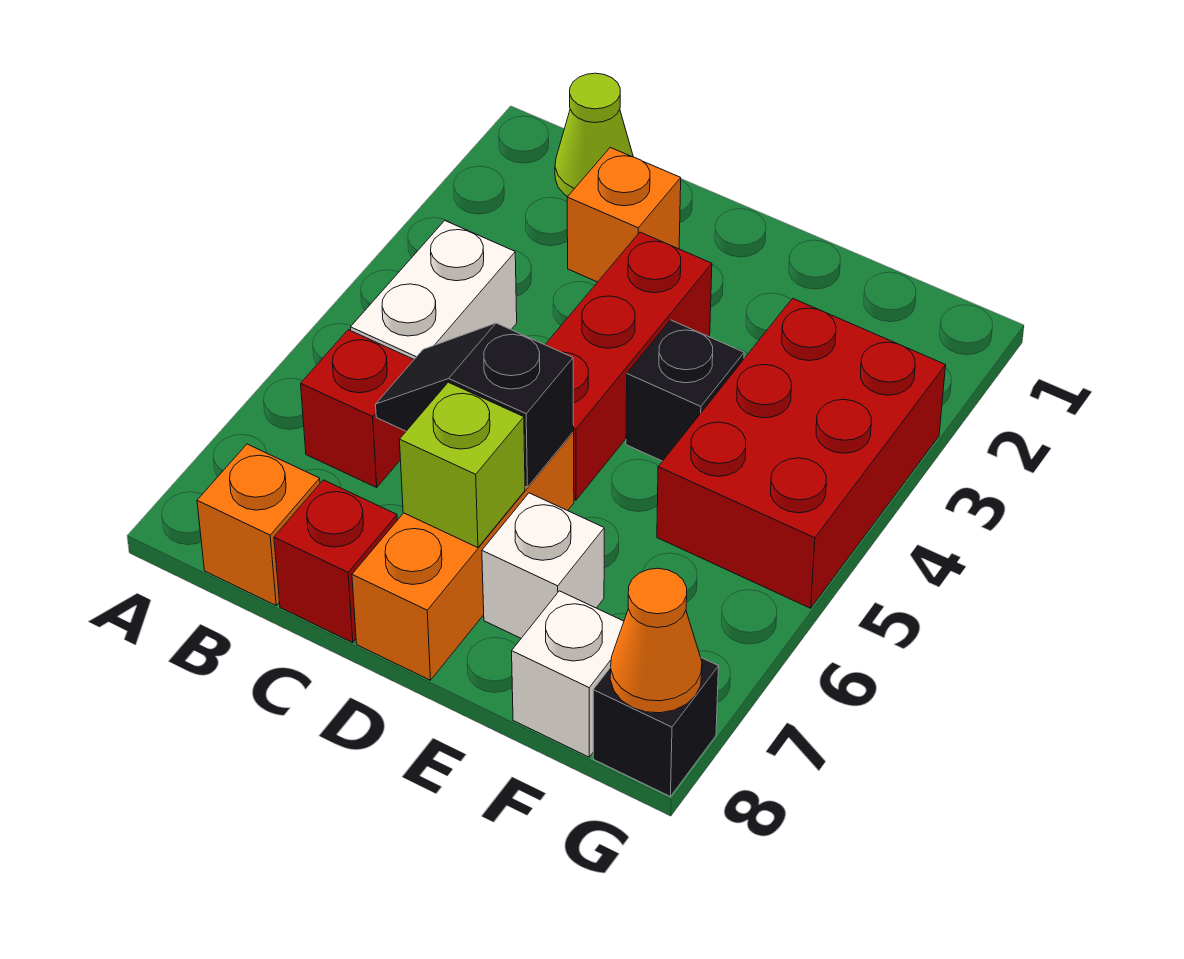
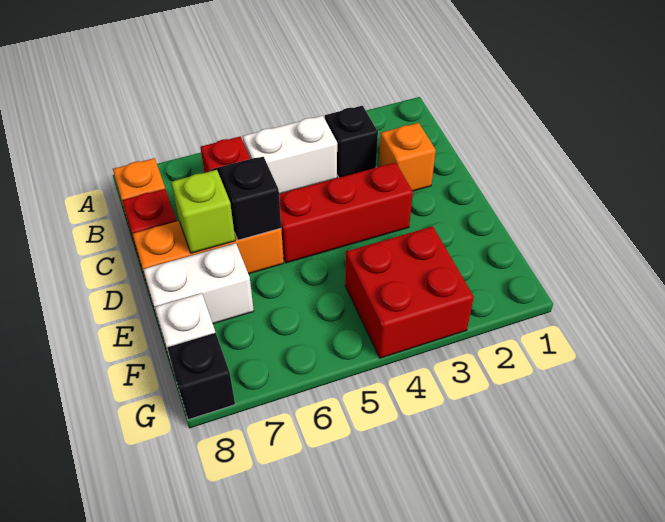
lime 1x1 cone [555,73,633,196] -> none
black 1x1 brick [626,320,744,461] -> black 1x1 brick moved to [325,106,378,177]
white 1x1 brick [482,493,604,638] -> white 1x2 brick [143,243,254,333]
red 2x3 brick [657,298,946,608] -> red 2x2 brick [345,226,474,358]
orange 1x1 cone [610,568,702,713] -> none

